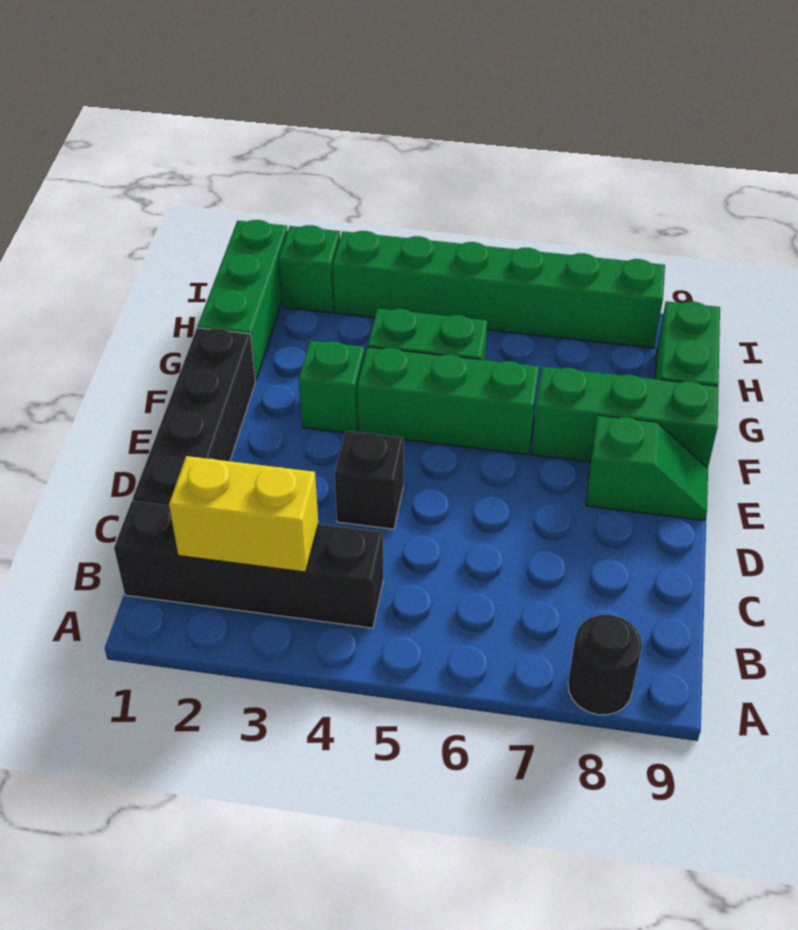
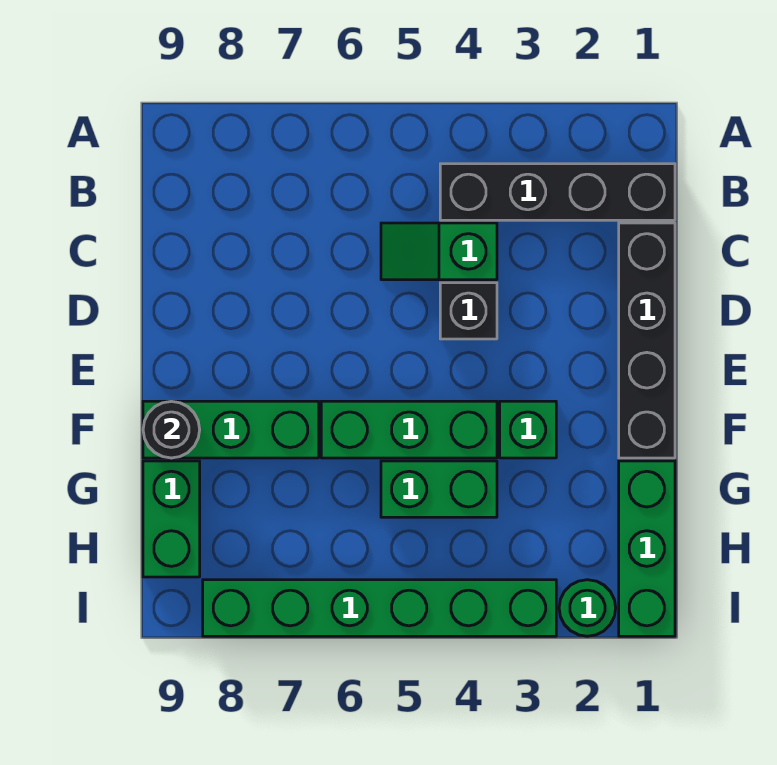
black 1x1 round brick [568,615,642,715] -> black 1x1 round brick moved to [143,401,200,458]
yellow 1x2 brick [169,456,318,572] -> none
green 1x2 slope [586,415,708,521] -> green 1x2 slope moved to [381,223,497,280]
green 1x1 brick [279,225,340,313] -> green 1x1 round brick [559,580,616,636]

